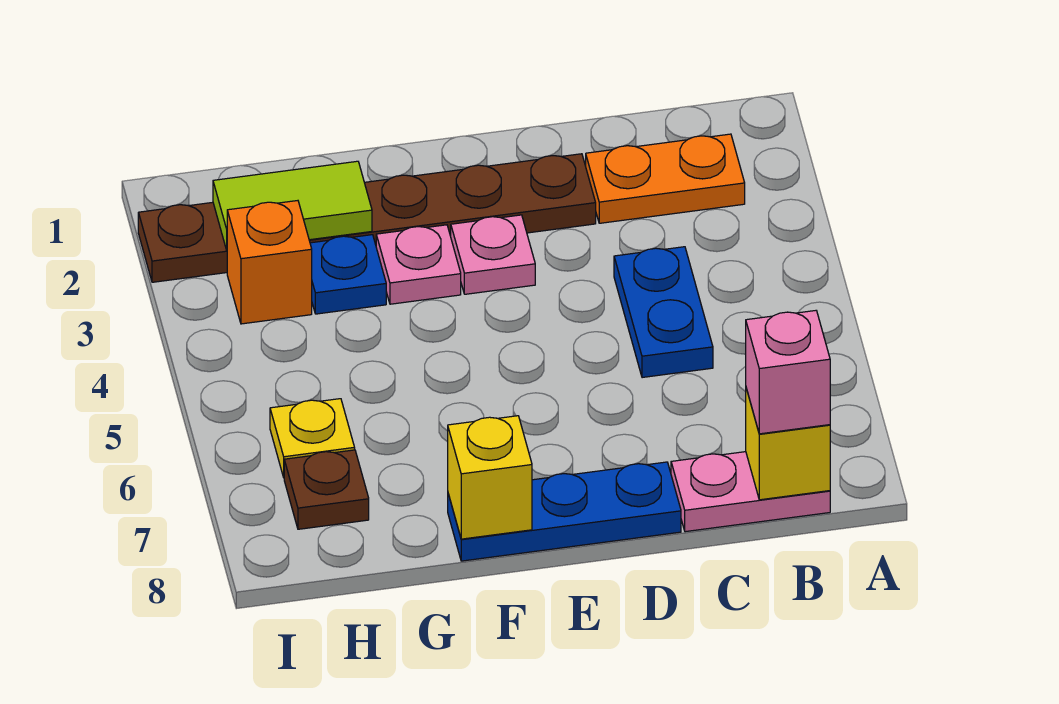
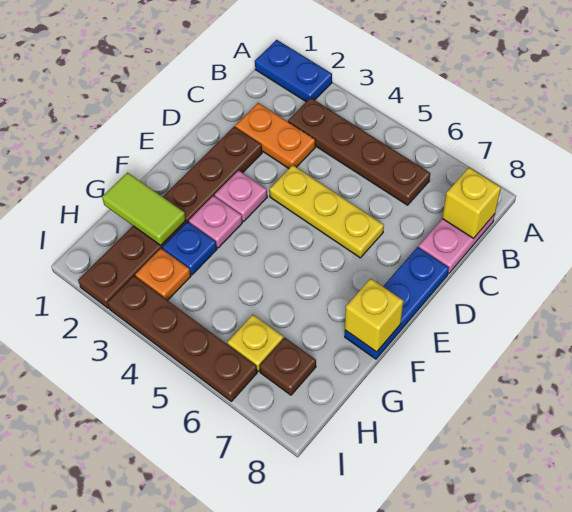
orange 1x2 plate [586,134,745,223] -> orange 1x2 plate turned to [235,103,315,168]
none -> brown 1x4 plate [288,98,430,205]
pink 1x1 brick [746,311,830,434] -> none
blue 1x2 plate [614,247,713,378] -> blue 1x2 plate moved to [255,40,332,102]
none -> yellow 1x3 plate [269,165,384,258]
lime 1x2 tile [213,161,372,250] -> lime 1x2 tile turned to [102,172,186,245]
orange 1x1 brick [227,201,312,324] -> orange 1x1 plate [135,249,191,300]
none -> brown 1x4 plate [108,276,257,401]

